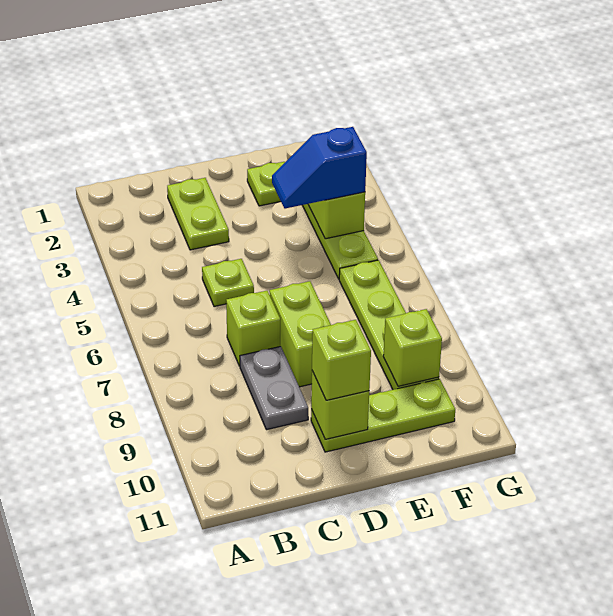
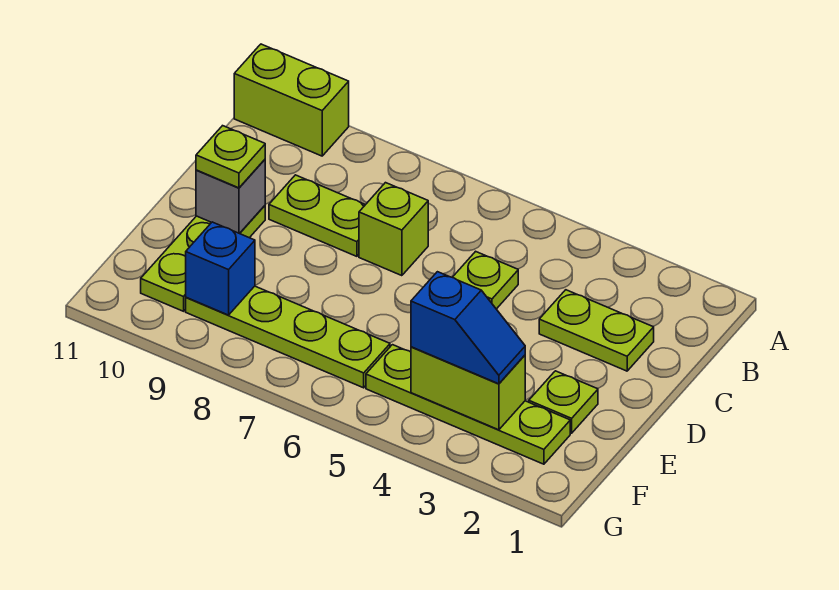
grey 1x2 plate [240,346,308,430] -> lime 1x2 plate [269,175,365,256]
lime 1x2 brick [269,281,331,387] -> lime 1x2 brick moved to [234,44,349,156]
lime 1x1 brick [311,371,369,439] -> grey 1x1 brick [196,160,265,234]
lime 1x1 brick [312,320,371,400] -> lime 1x1 plate [196,126,265,188]
blue 1x2 slope [272,127,367,209] -> blue 1x2 slope turned to [411,272,525,384]
lime 1x1 brick [383,309,442,386] -> blue 1x1 brick [186,222,255,315]

